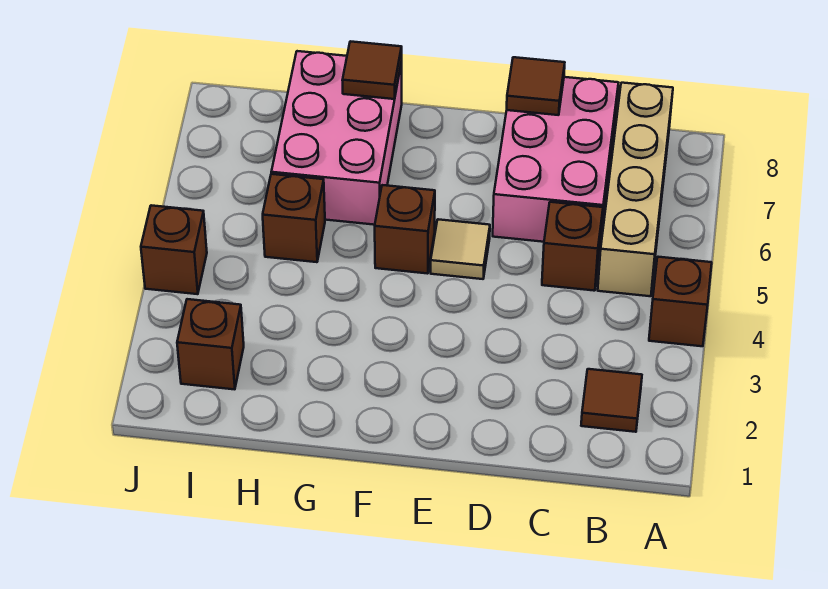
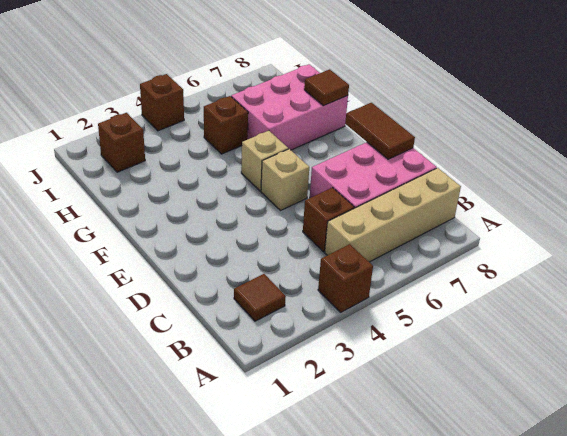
brown 1x1 tile [507,57,565,115] -> brown 1x2 tile [345,103,415,159]
tan 1x1 tile [431,219,490,279] -> tan 1x1 brick [261,149,309,210]
brown 1x1 brick [375,185,435,274] -> tan 1x1 brick [241,131,288,191]

